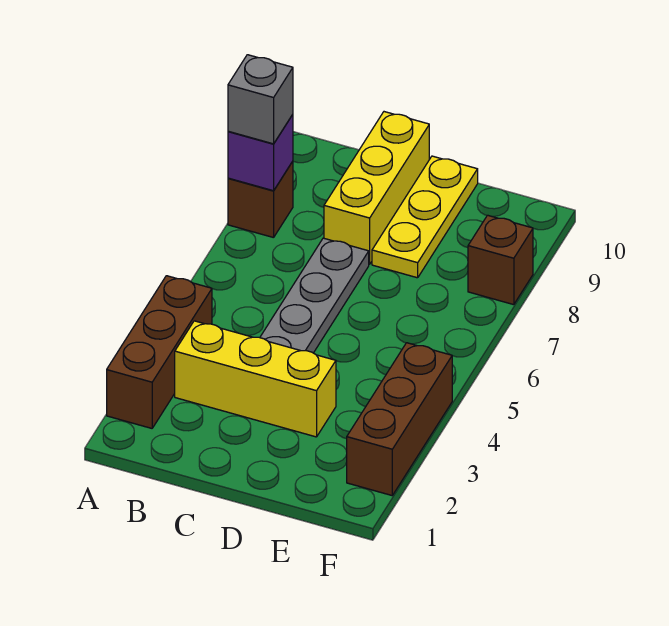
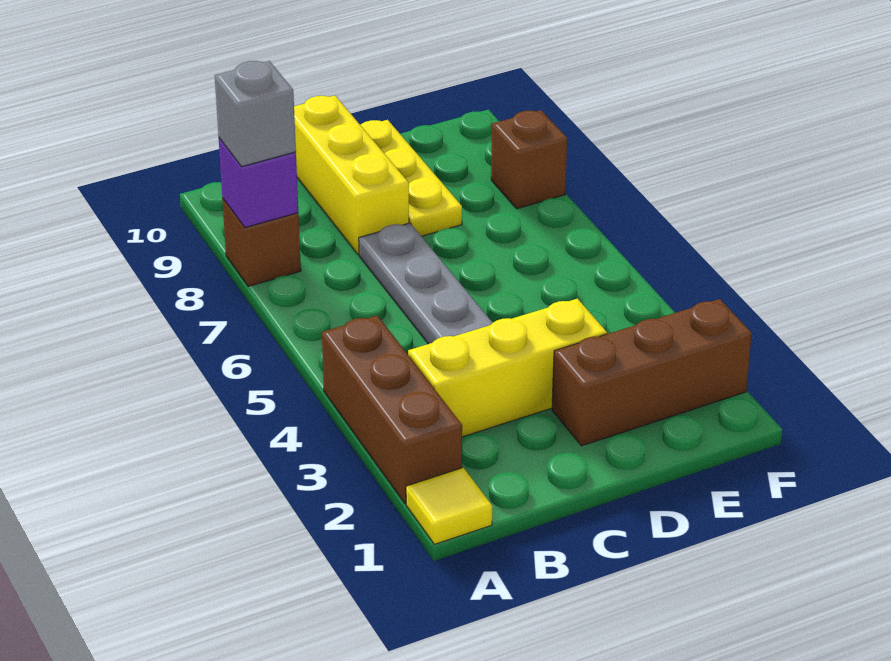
none -> yellow 1x1 tile [406,468,492,544]
brown 1x3 brick [347,343,452,495] -> brown 1x3 brick turned to [552,299,752,446]

